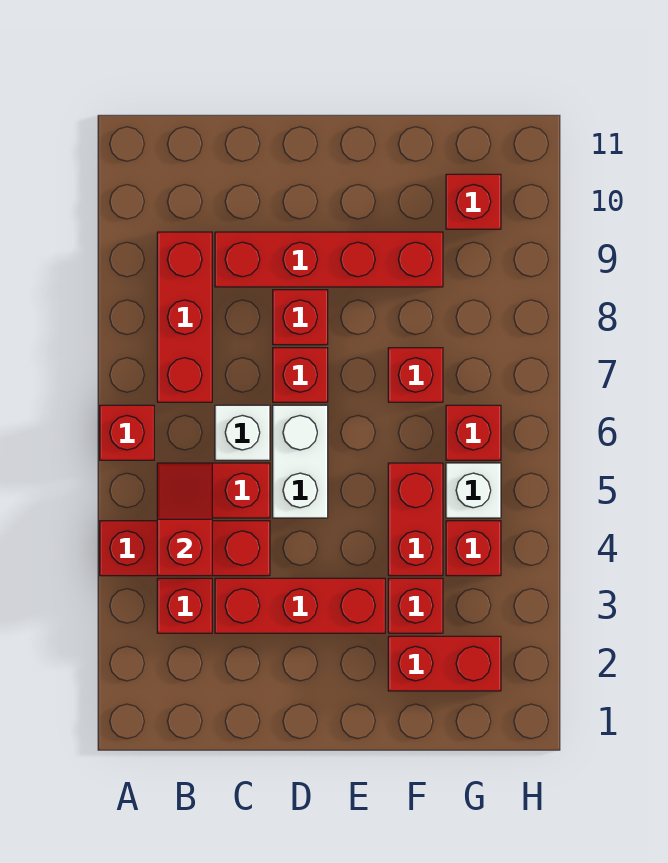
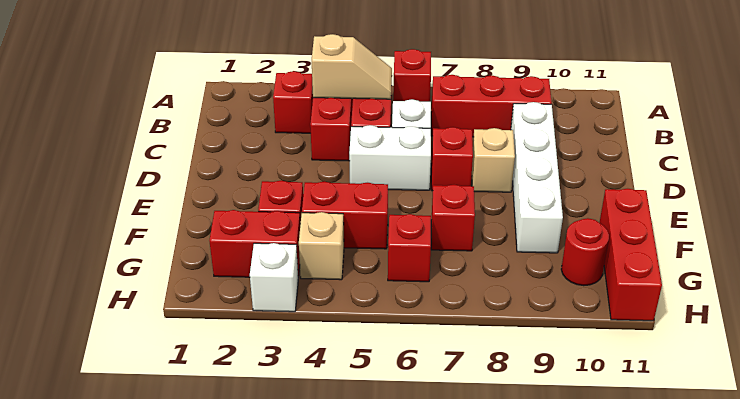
red 1x2 slope [157,463,212,576] -> tan 1x2 slope [312,34,392,99]
red 1x3 brick [215,578,385,633] -> red 1x3 brick moved to [600,189,662,321]
red 1x4 brick [215,232,443,287] -> white 1x4 brick [511,102,563,253]
red 1x1 brick [273,290,328,345] -> tan 1x1 brick [472,128,515,192]
red 1x2 brick [388,636,501,691] -> red 1x2 brick turned to [209,210,300,277]
red 1x1 brick [446,521,501,576] -> tan 1x1 brick [299,212,344,280]
white 1x1 brick [446,463,501,518] -> white 1x1 brick moved to [250,243,298,312]
red 1x1 brick [446,174,501,229] -> red 1x1 round brick [561,218,609,286]

